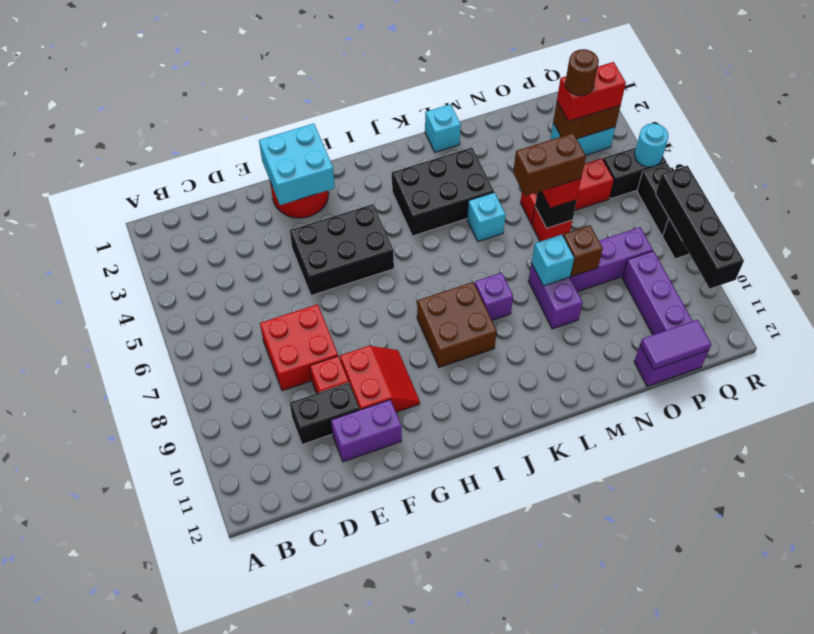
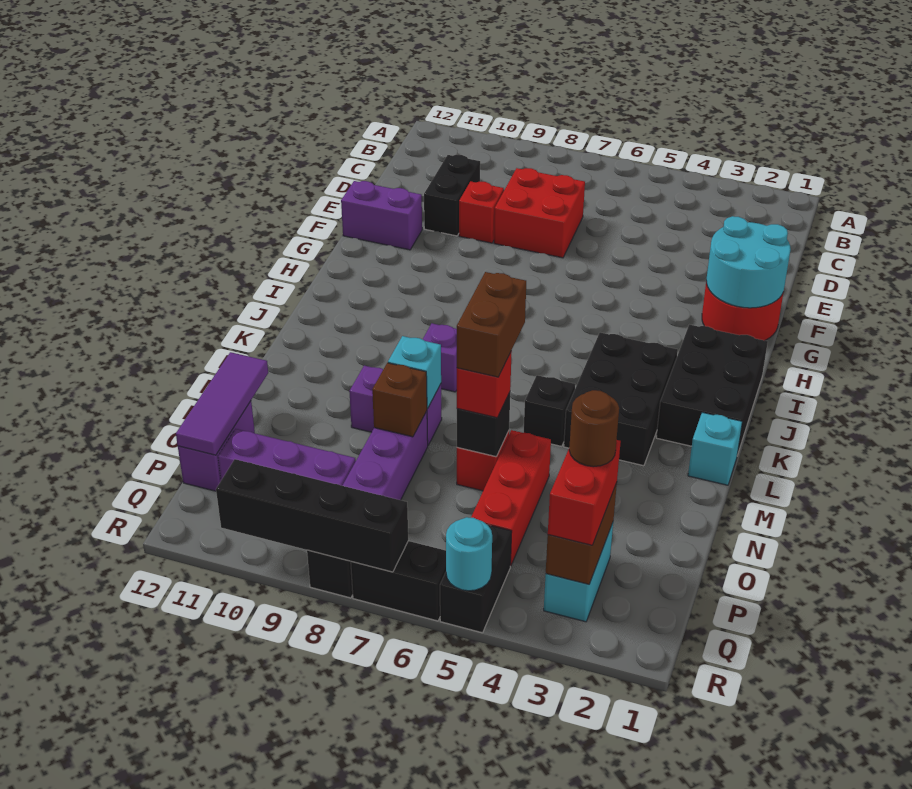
purple 1x2 brick [331,400,402,462] -> purple 1x2 brick turned to [341,181,422,250]
cyan 2x2 brick [259,124,335,205] -> cyan 2x2 round brick [706,216,791,308]
black 2x3 brick [290,204,394,296] -> black 2x3 brick moved to [656,325,768,455]
red 2x2 slope [340,346,420,412] -> none
brown 2x2 brick [417,282,497,367] -> none
cyan 1x1 brick [467,192,506,242] -> black 1x1 brick [524,375,575,446]
purple 1x2 tile [640,320,711,370] -> purple 1x3 tile [176,352,268,455]

